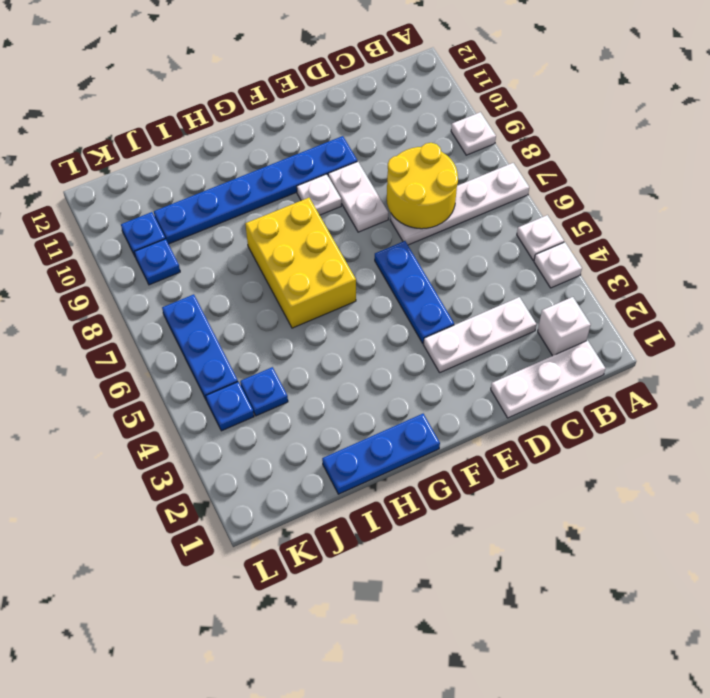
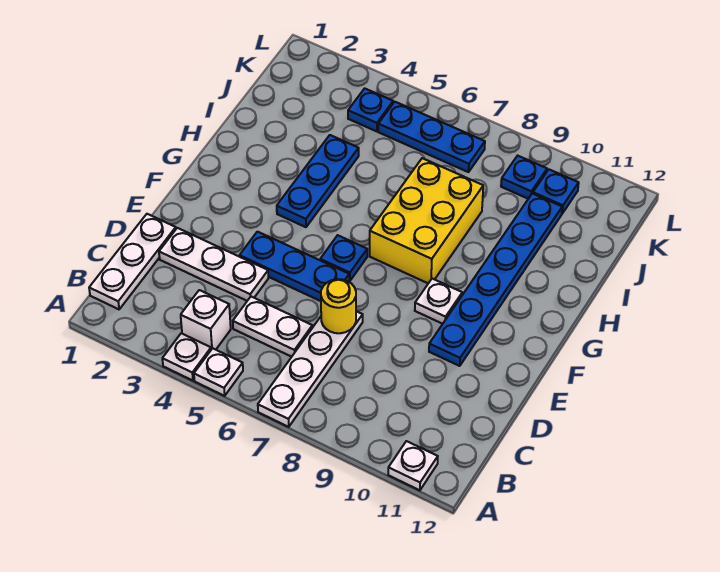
white 1x1 plate [451,112,496,155] -> white 1x1 plate moved to [388,441,438,490]
white 1x1 brick [538,297,591,356] -> white 1x1 brick moved to [181,290,231,350]
white 1x3 plate [423,297,536,372] -> white 1x3 plate turned to [159,228,268,301]
yellow 2x2 round brick [387,143,458,229] -> yellow 1x1 round brick [321,279,356,333]
white 1x2 plate [328,161,388,232] -> white 1x2 plate moved to [233,297,312,357]
blue 1x3 plate [322,414,440,494] -> blue 1x3 plate moved to [277,135,359,227]
yellow 2x3 brick [245,198,356,328] -> yellow 2x3 brick turned to [370,158,483,283]
blue 1x1 plate [240,367,288,416] -> blue 1x1 plate moved to [320,235,367,281]

